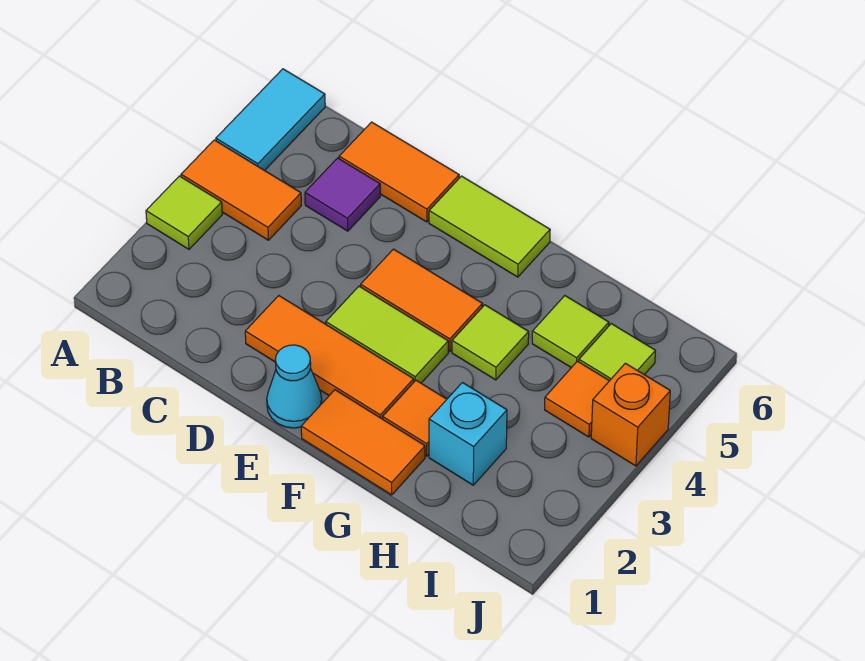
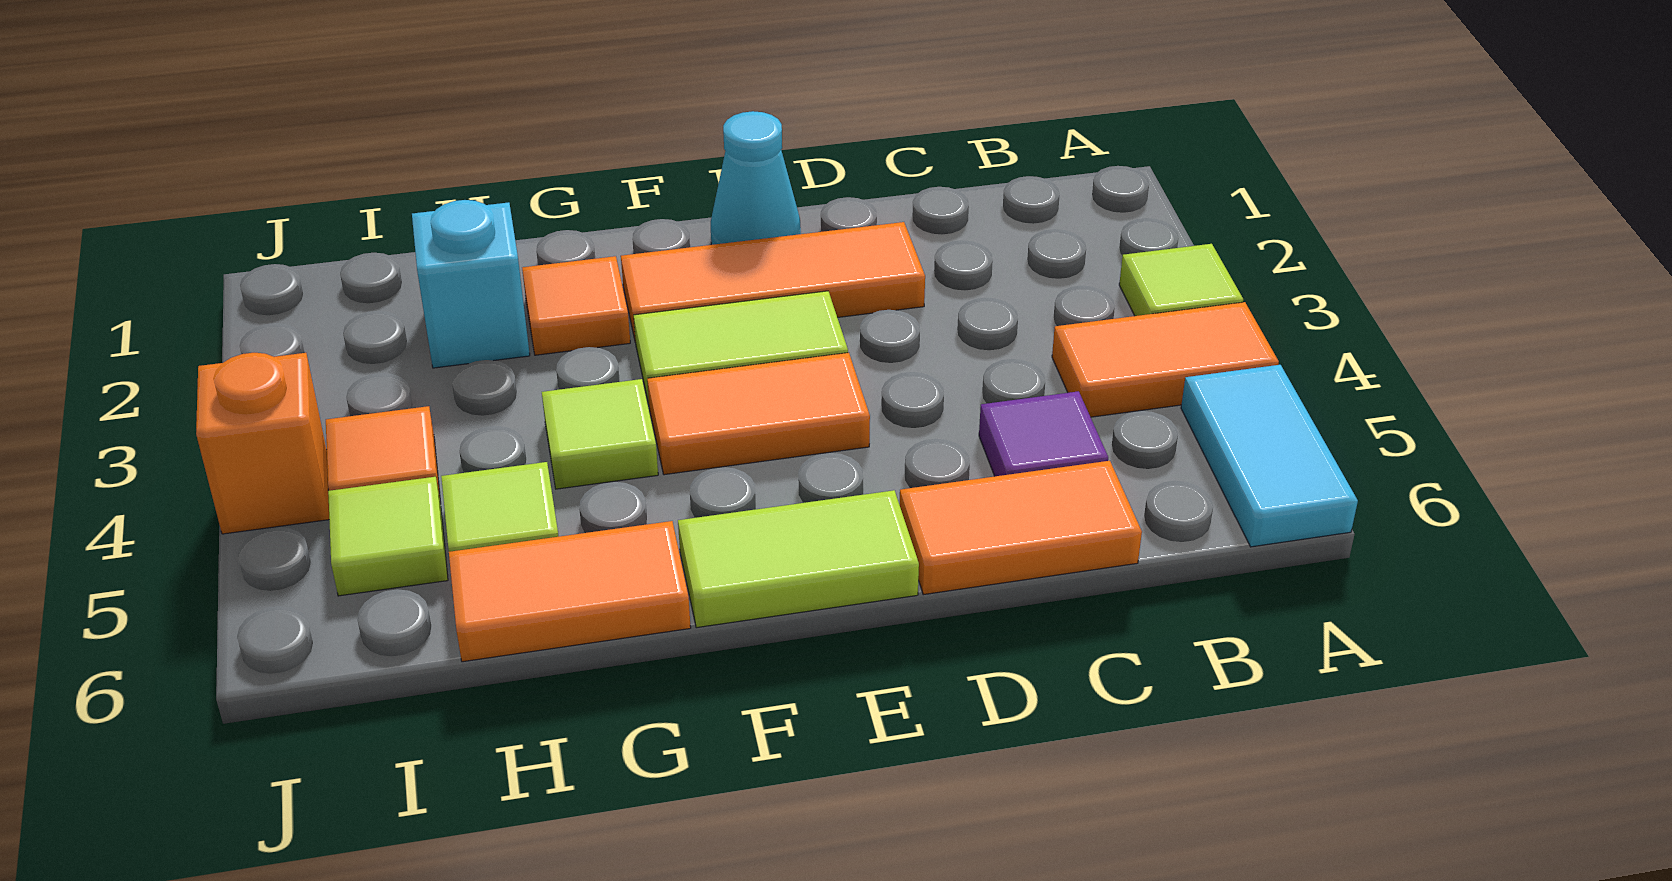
orange 1x2 tile [301,390,425,495] -> orange 1x2 tile moved to [449,521,691,662]

